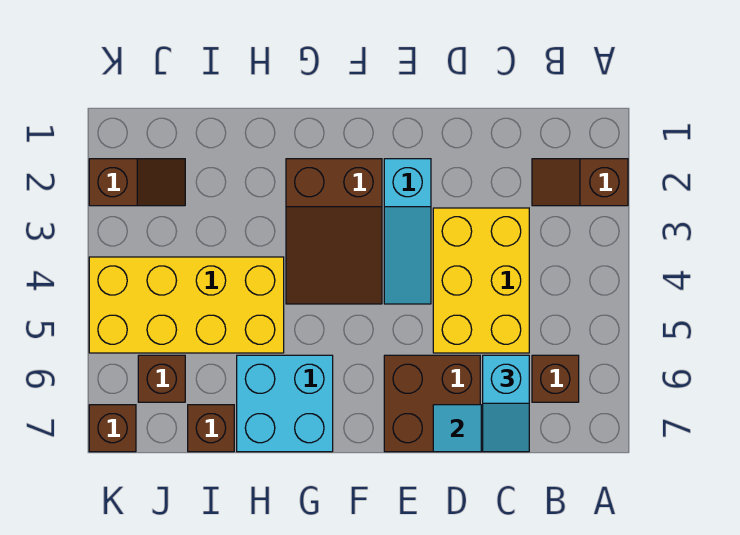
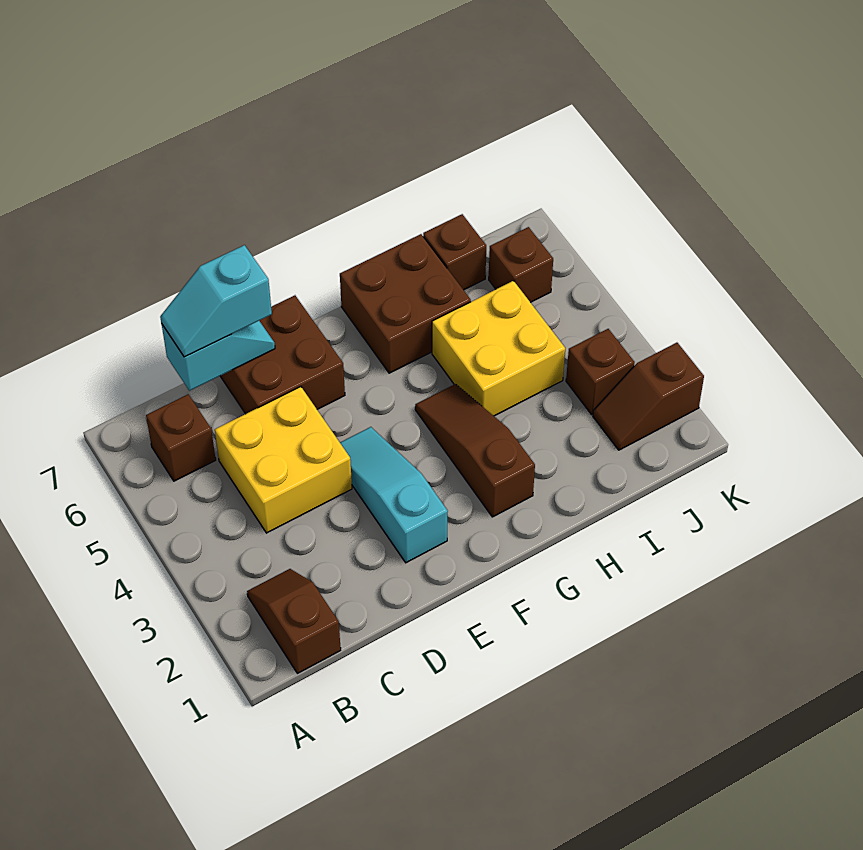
brown 1x2 slope [532,159,628,206] -> brown 1x2 slope turned to [247,569,341,673]
yellow 2x3 brick [433,208,529,353] -> yellow 2x2 brick [215,387,352,533]
cyan 1x2 slope [483,355,529,452] -> cyan 1x2 slope turned to [160,245,272,357]
brown 2x3 slope [286,159,382,304] -> brown 1x3 slope [415,384,535,517]
cyan 2x2 brick [237,355,333,452] -> brown 2x2 brick [340,234,471,373]
yellow 2x4 brick [89,257,284,353] -> yellow 2x2 brick [432,281,565,416]
brown 1x1 brick [89,405,136,452] -> brown 1x1 brick moved to [566,329,635,414]

